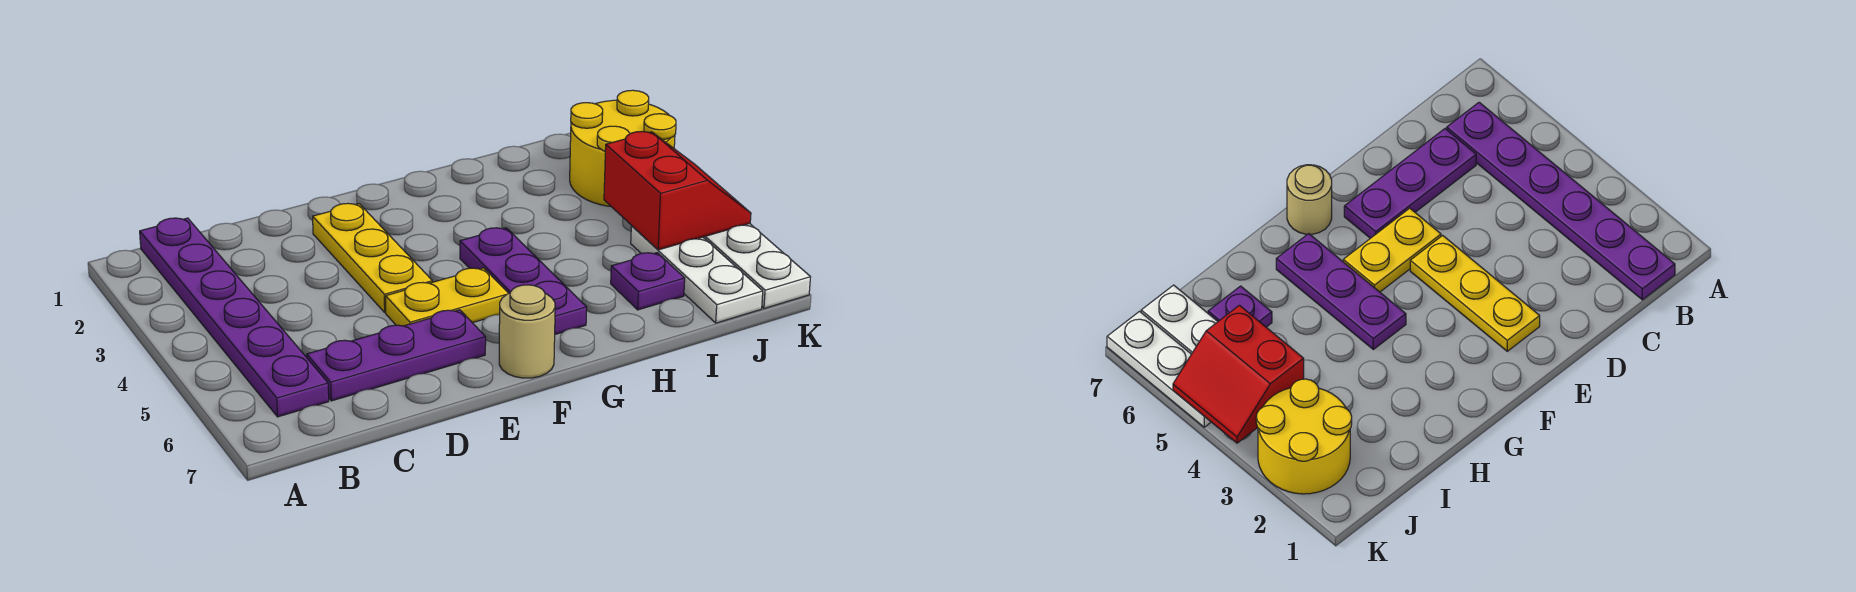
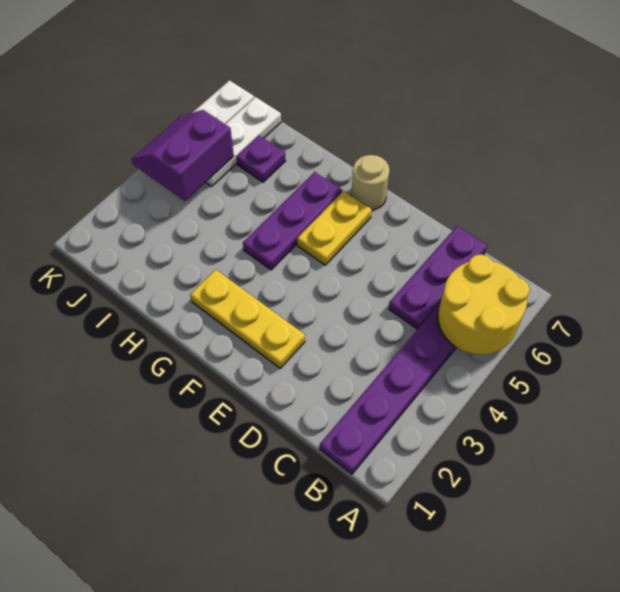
purple 1x3 plate [307,310,486,401] -> purple 1x3 plate turned to [389,226,487,329]
yellow 1x3 plate [313,203,432,312] -> yellow 1x3 plate turned to [190,269,305,368]
yellow 1x2 plate [386,268,509,326] -> yellow 1x2 plate turned to [297,191,372,265]
yellow 2x2 round brick [570,90,676,207] -> yellow 2x2 round brick moved to [438,255,530,355]
red 2x2 slope [604,131,751,250] -> purple 2x2 slope [131,110,234,201]

